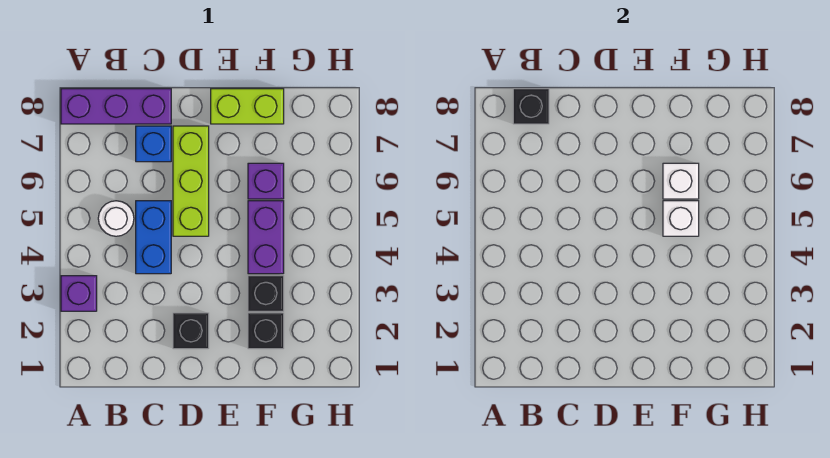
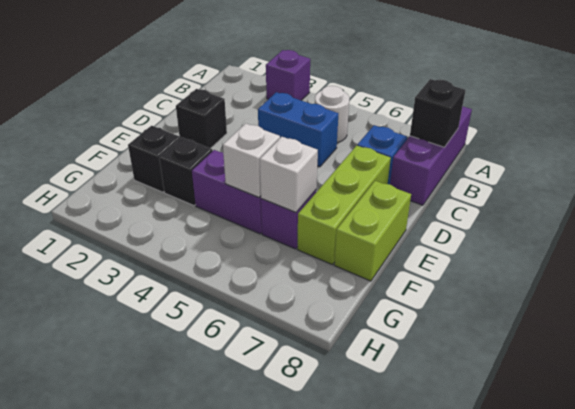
lime 1x3 brick [173,126,209,236] -> lime 1x3 brick turned to [298,146,391,265]

